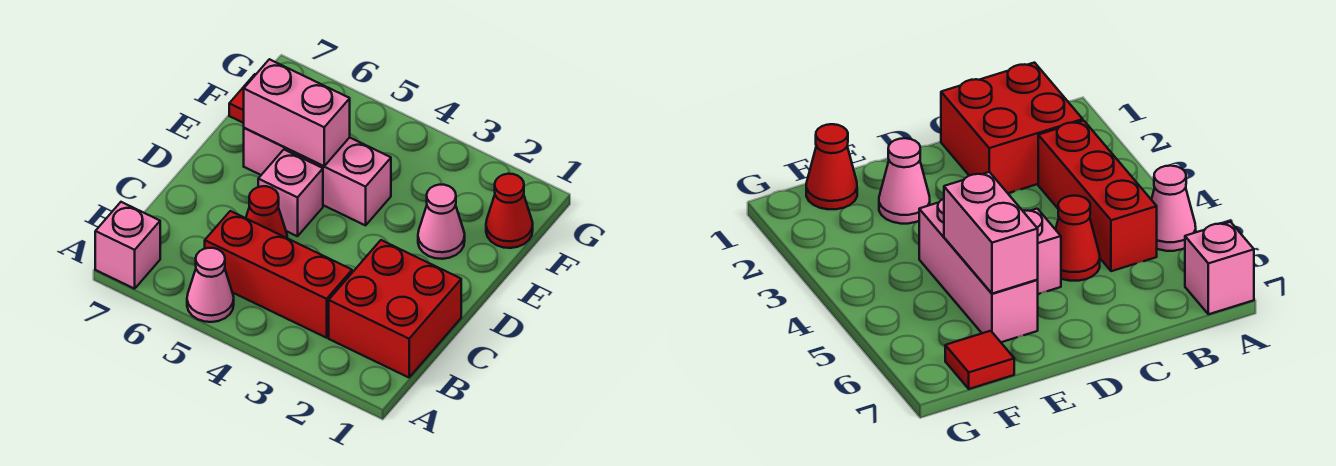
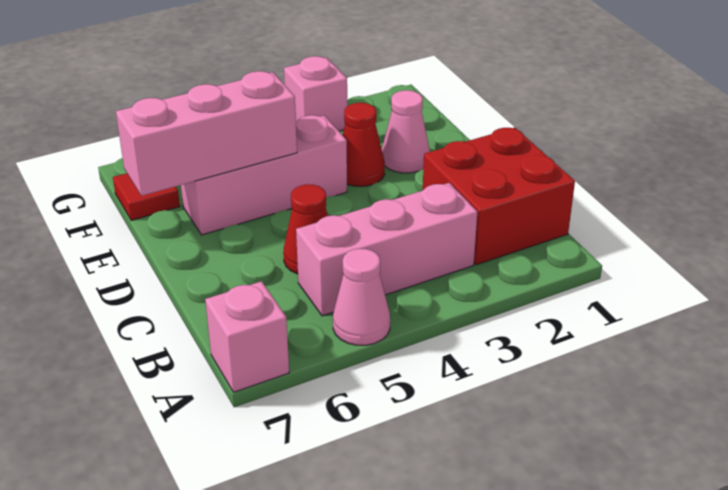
red 1x3 brick [205,211,352,338] -> pink 1x3 brick [296,183,477,316]
pink 1x1 brick [258,150,323,236] -> pink 1x1 brick moved to [284,56,347,131]
pink 1x2 brick [244,59,350,166] -> pink 1x3 brick [116,71,297,196]
red 1x1 cone [486,174,533,248] -> red 1x1 cone moved to [343,103,385,186]

